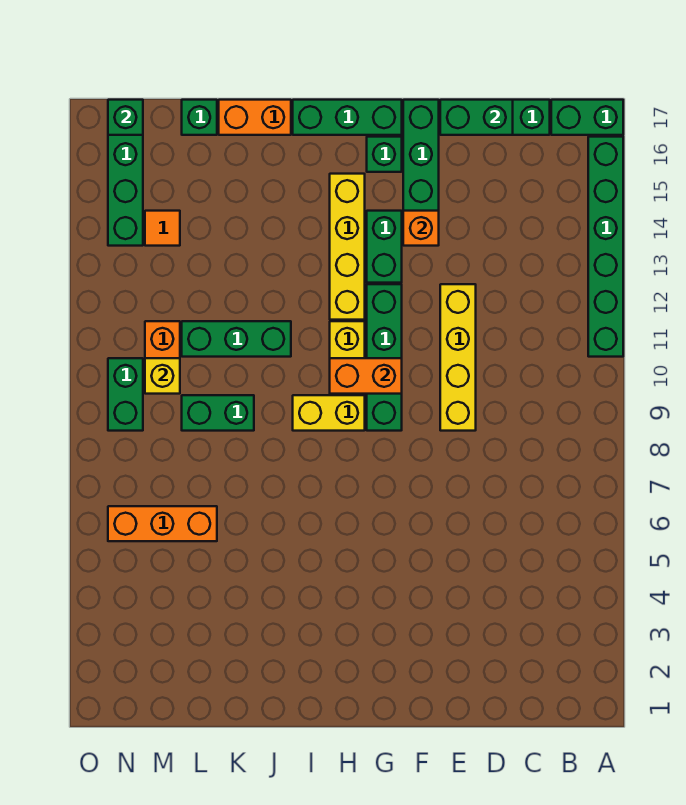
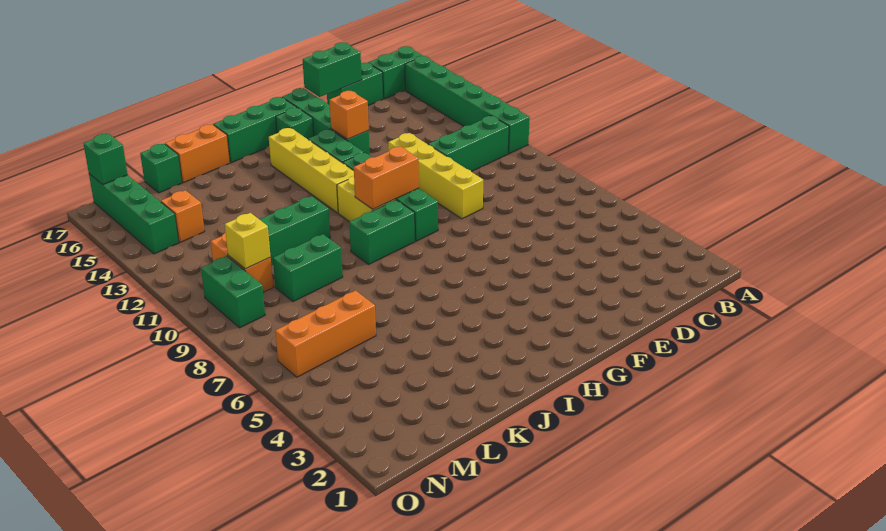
none -> green 1x3 brick [428,116,509,172]
yellow 1x2 brick [293,395,365,431] -> green 1x2 brick [349,200,415,264]
orange 1x1 tile [145,211,180,246] -> orange 1x1 brick [161,190,205,242]

